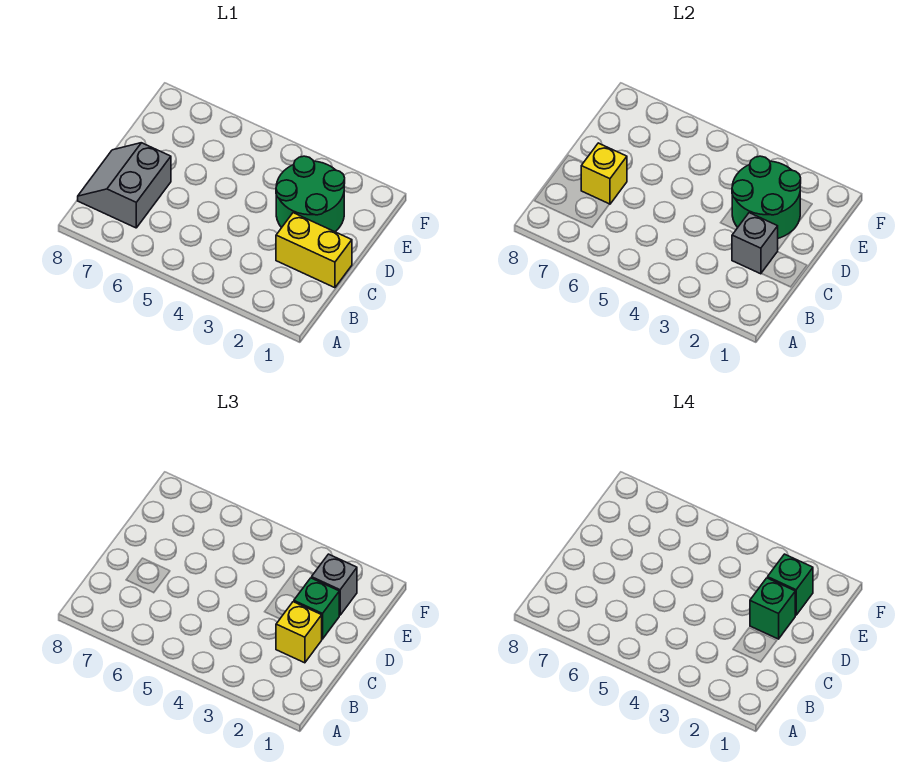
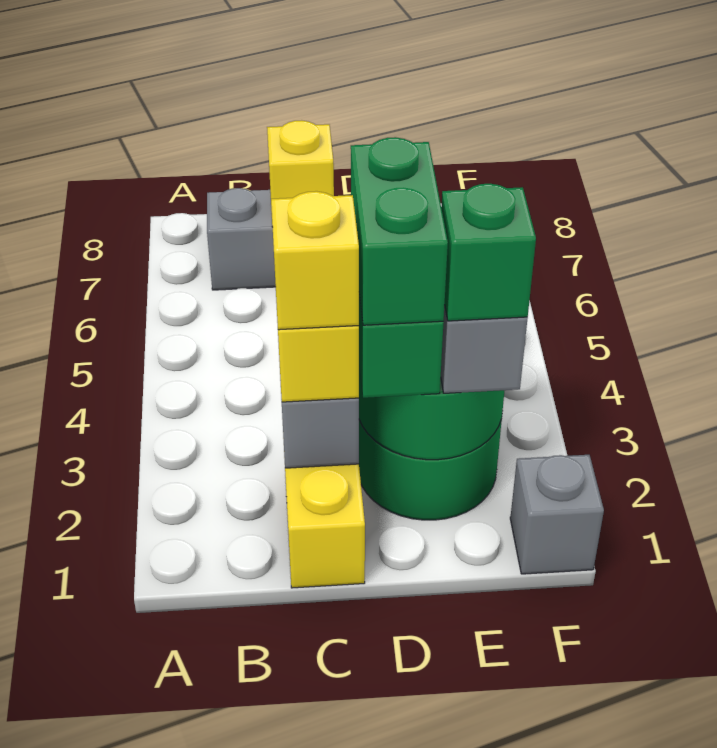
none -> yellow 1x1 brick [271,191,359,330]
green 1x1 brick [750,578,795,639] -> green 1x2 brick [351,137,448,325]
none -> grey 1x1 brick [510,455,604,574]

